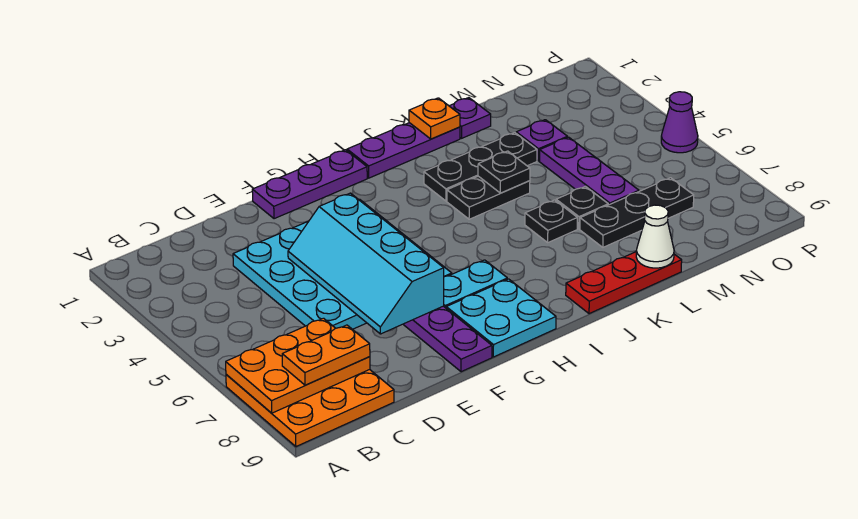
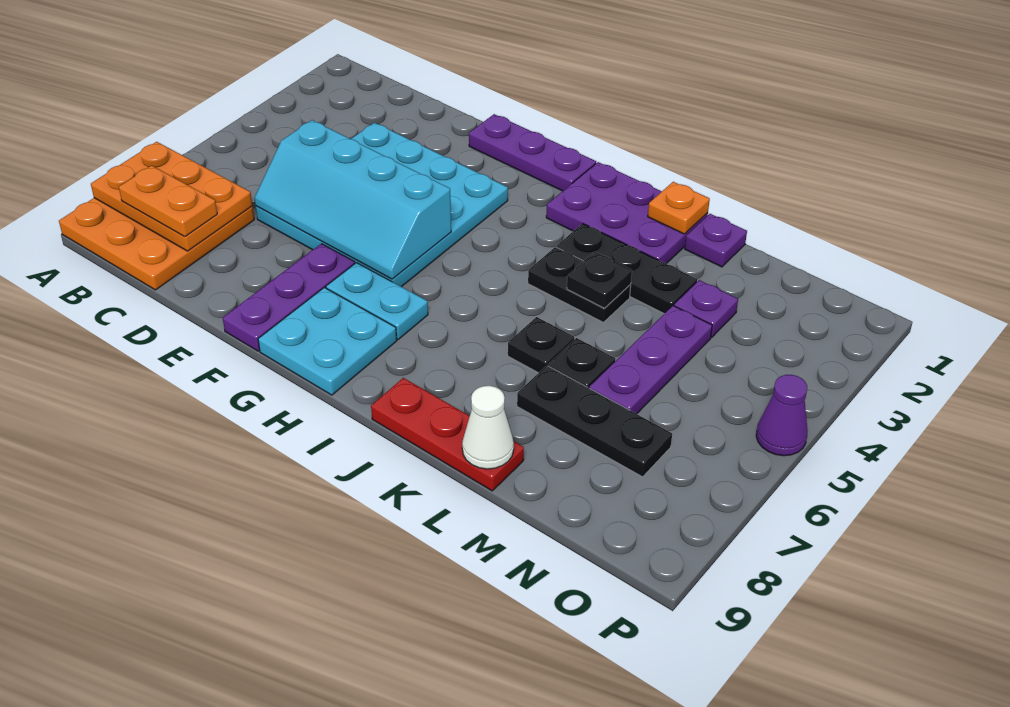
cyan 2x4 slope [288,193,444,334] -> cyan 2x4 slope turned to [255,120,451,279]
purple 1x3 plate [347,123,460,178] -> purple 2x3 plate [546,162,708,264]

